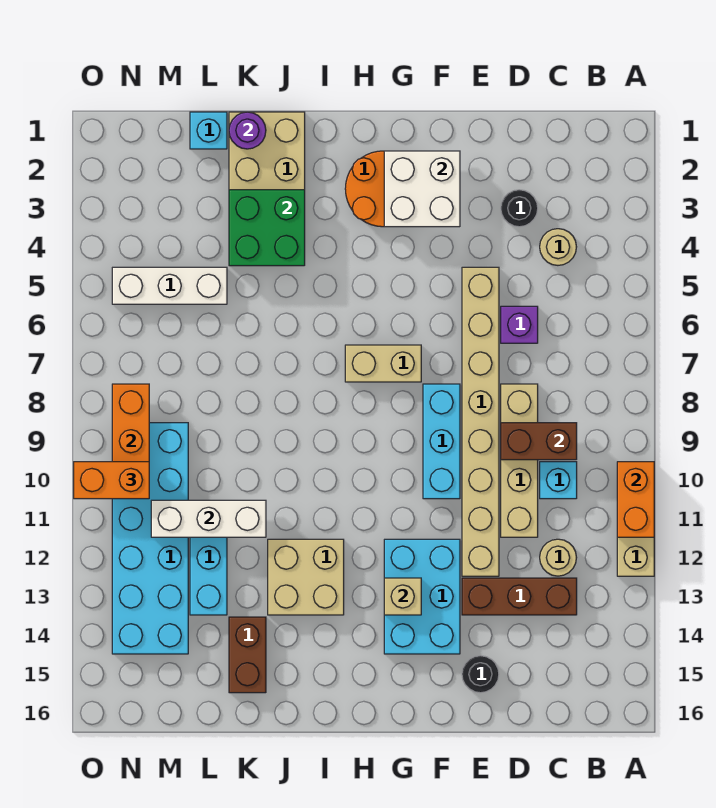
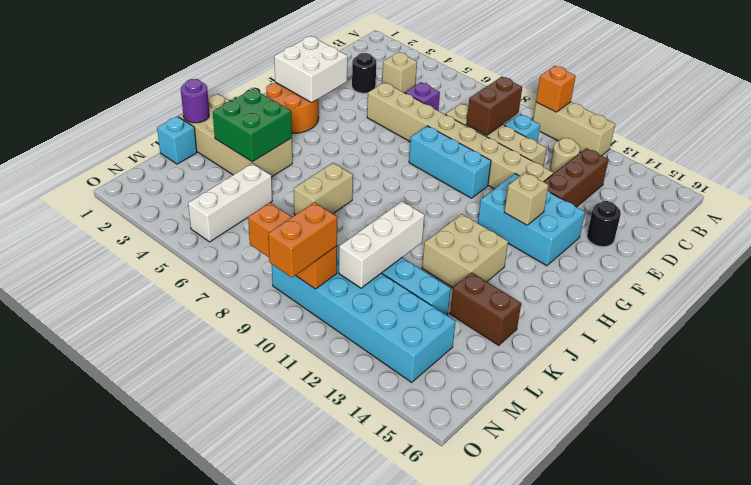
orange 1x2 brick [617,462,654,537] -> orange 1x1 brick [536,66,576,112]
tan 1x1 round brick [540,229,576,265] -> tan 1x1 brick [382,52,417,93]
tan 1x2 brick [345,345,421,382] -> tan 1x2 brick moved to [294,163,353,215]

